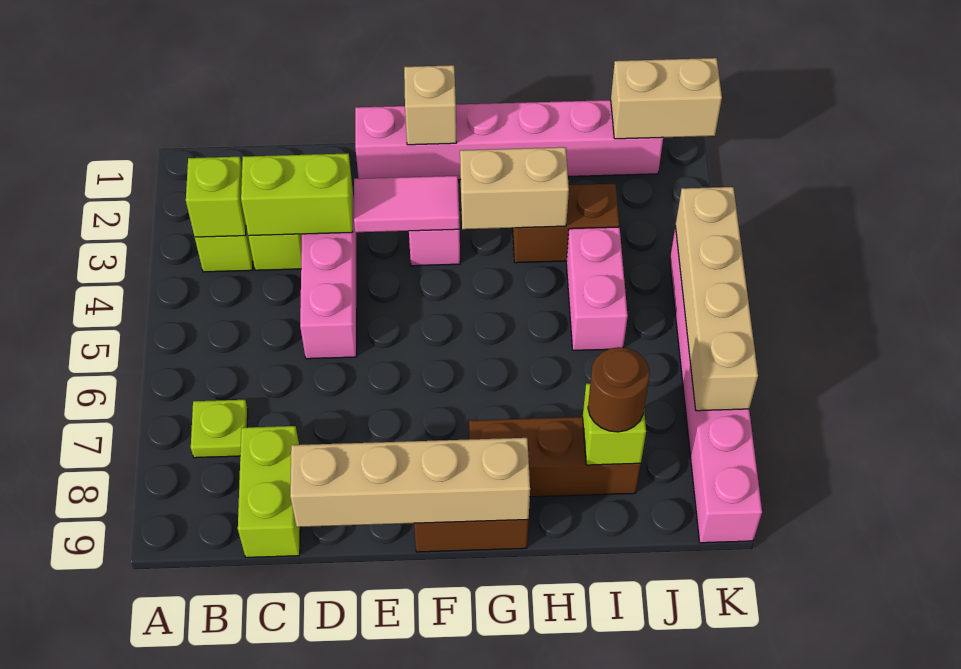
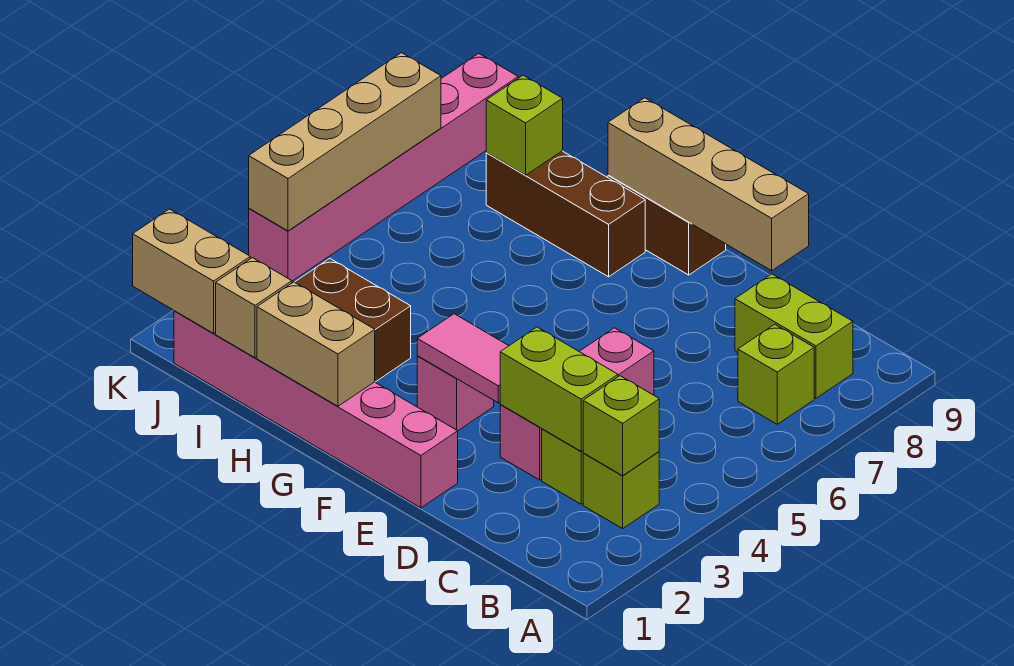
lime 1x1 plate [191,400,248,458] -> lime 1x1 brick [738,324,814,424]
lime 1x2 brick [238,426,300,557] -> lime 1x2 brick turned to [735,274,853,398]
tan 1x1 brick [404,65,457,145] -> tan 1x1 brick moved to [216,258,292,358]
tan 1x2 brick [460,147,569,229] -> tan 1x2 brick moved to [257,282,375,406]
pink 1x2 brick [566,227,628,350] -> none
brown 1x1 round brick [588,347,650,432] -> none

